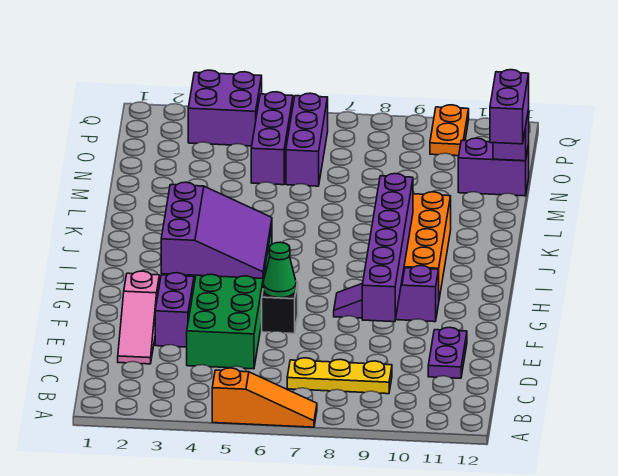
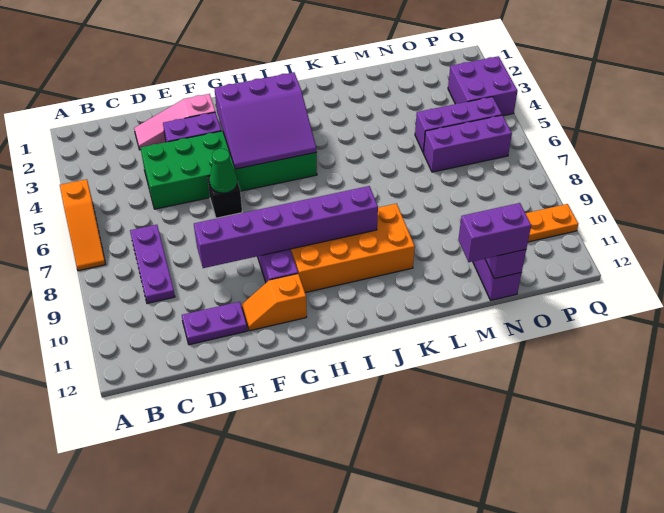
yellow 1x3 plate [287,358,392,394] -> purple 1x3 plate [130,225,175,303]
none -> orange 1x2 slope [242,274,307,331]

